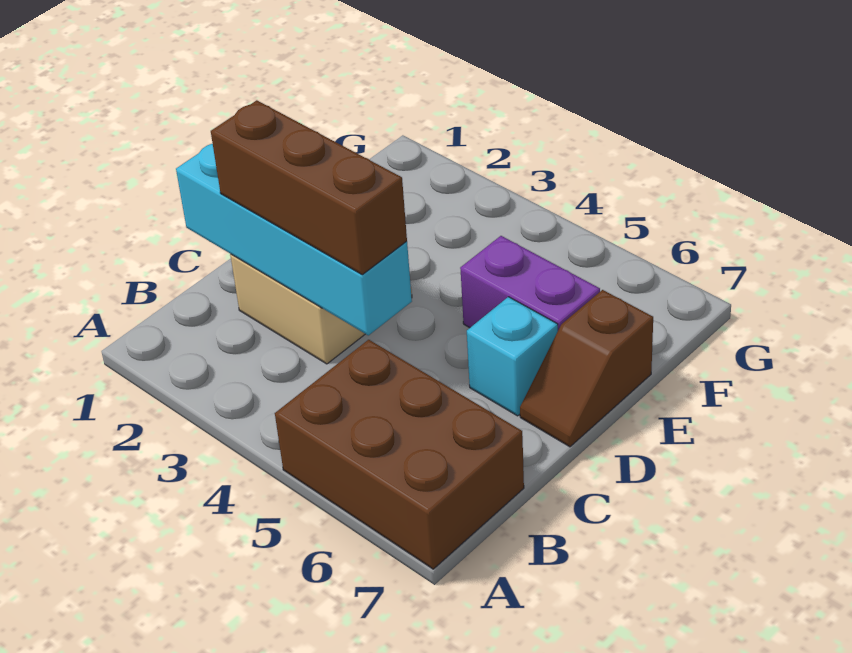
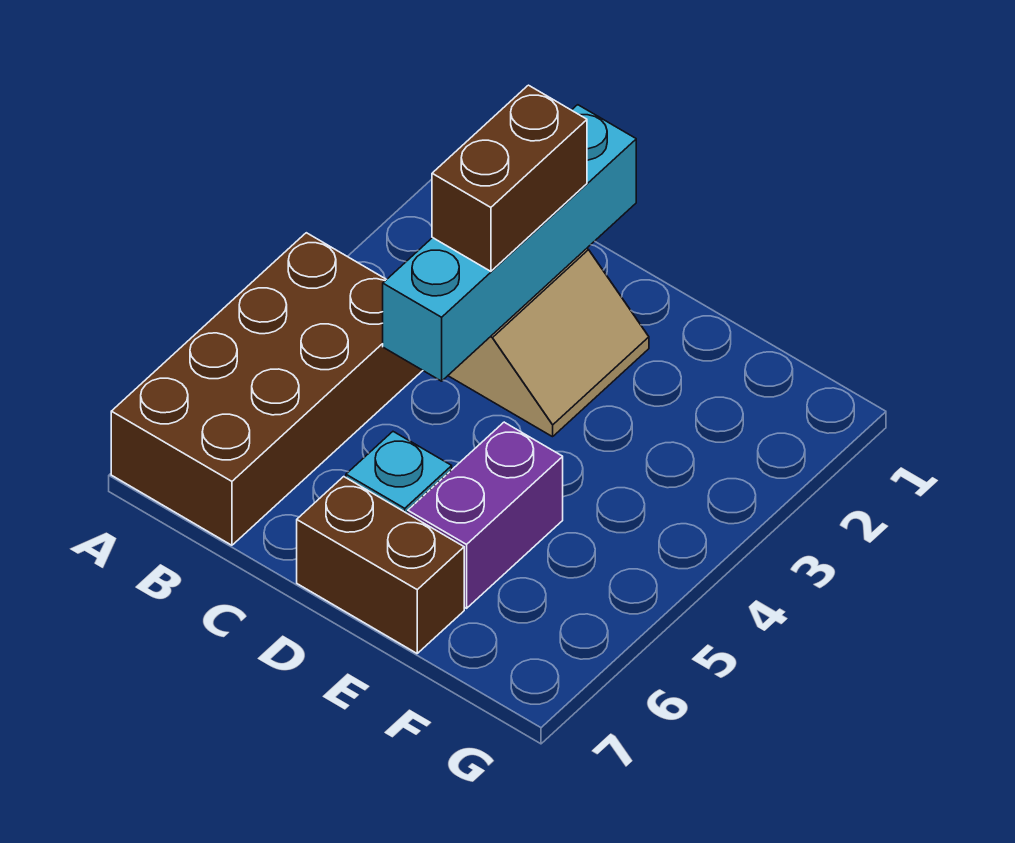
brown 2x3 brick [275,340,524,569] -> brown 2x4 brick [111,233,423,545]
brown 1x3 brick [211,100,407,275] -> brown 1x2 brick [432,85,587,271]
brown 1x2 slope [520,290,653,447] -> brown 1x2 brick [297,477,464,653]

